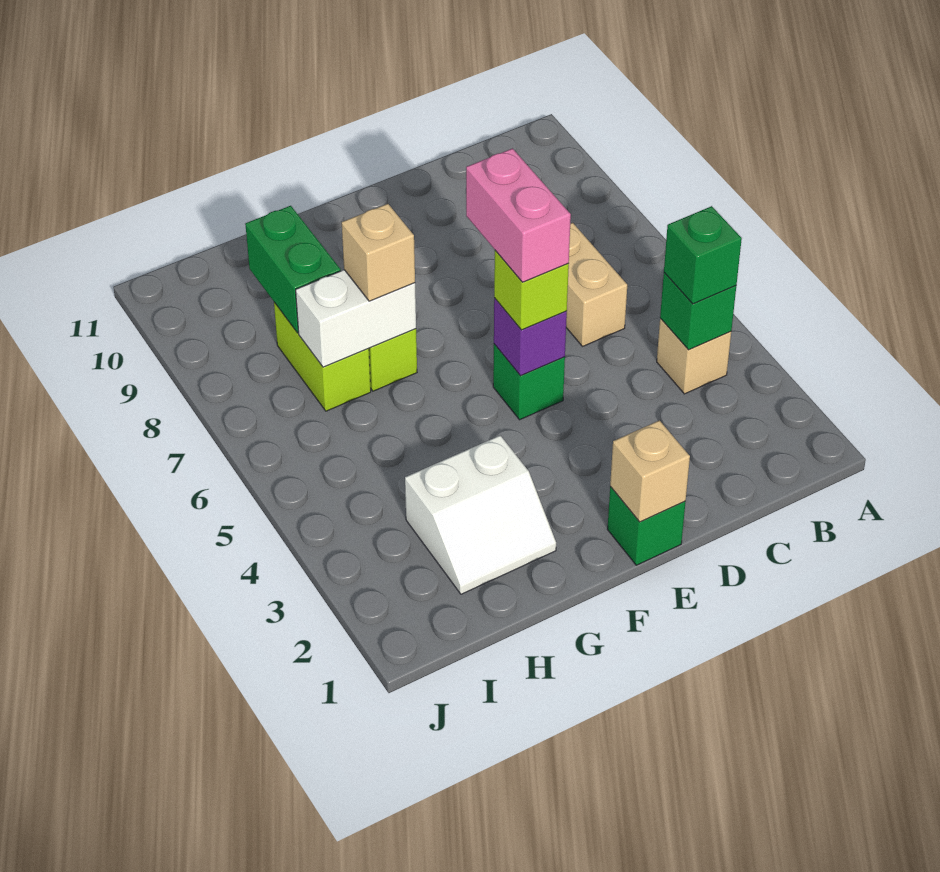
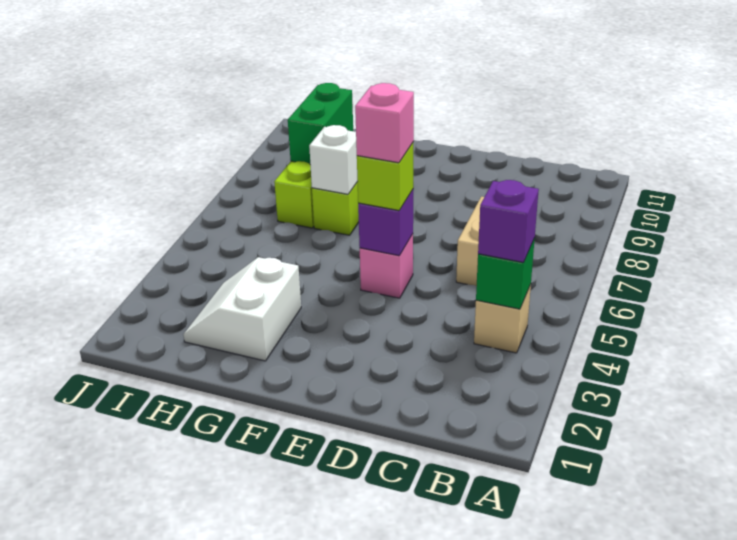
green 1x1 brick [664,206,742,304] -> purple 1x1 brick [478,180,539,263]
green 1x1 brick [607,486,685,565] -> none
tan 1x1 brick [610,420,690,522] -> none
green 1x1 brick [493,344,565,420] -> pink 1x1 brick [360,234,413,298]
pink 1x2 brick [466,149,571,282] -> pink 1x1 brick [355,83,414,163]
white 2x2 slope [405,436,556,594] -> white 2x2 slope turned to [183,257,301,361]
white 1x2 brick [296,270,416,367] -> white 1x1 brick [309,125,358,194]
tan 1x1 brick [342,204,415,301] -> none

